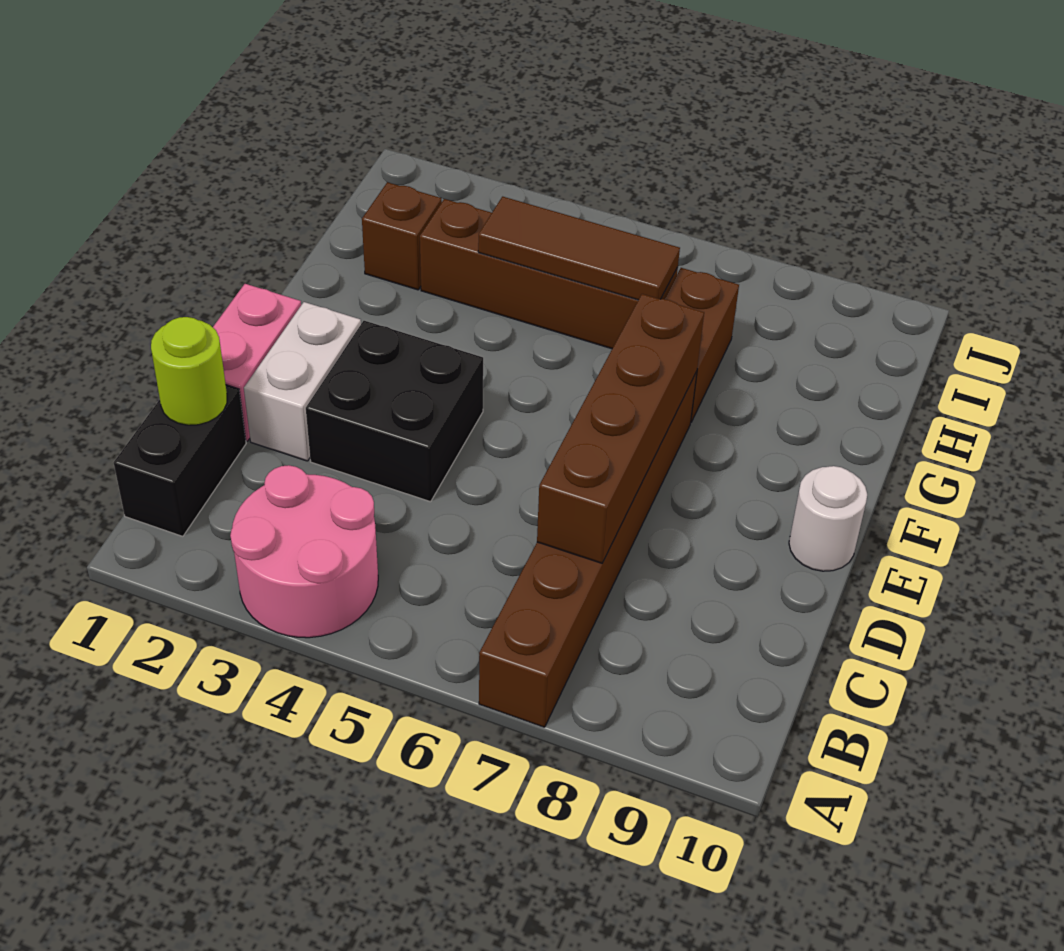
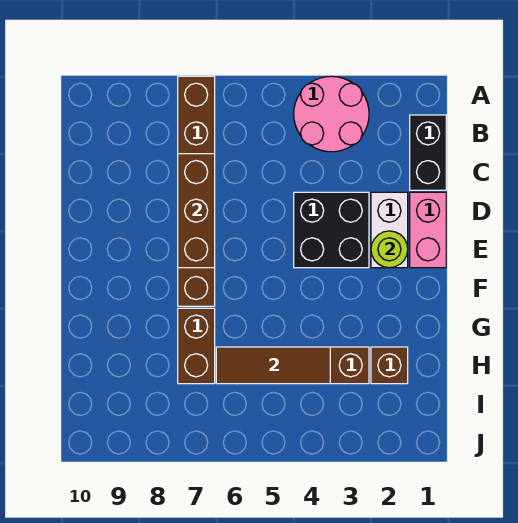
lime 1x1 round brick [151,317,227,425] -> lime 1x1 round brick moved to [371,231,408,268]
brown 1x4 brick [537,294,704,563] -> brown 1x3 brick [178,154,215,268]
white 1x1 round brick [789,466,867,571] -> none

